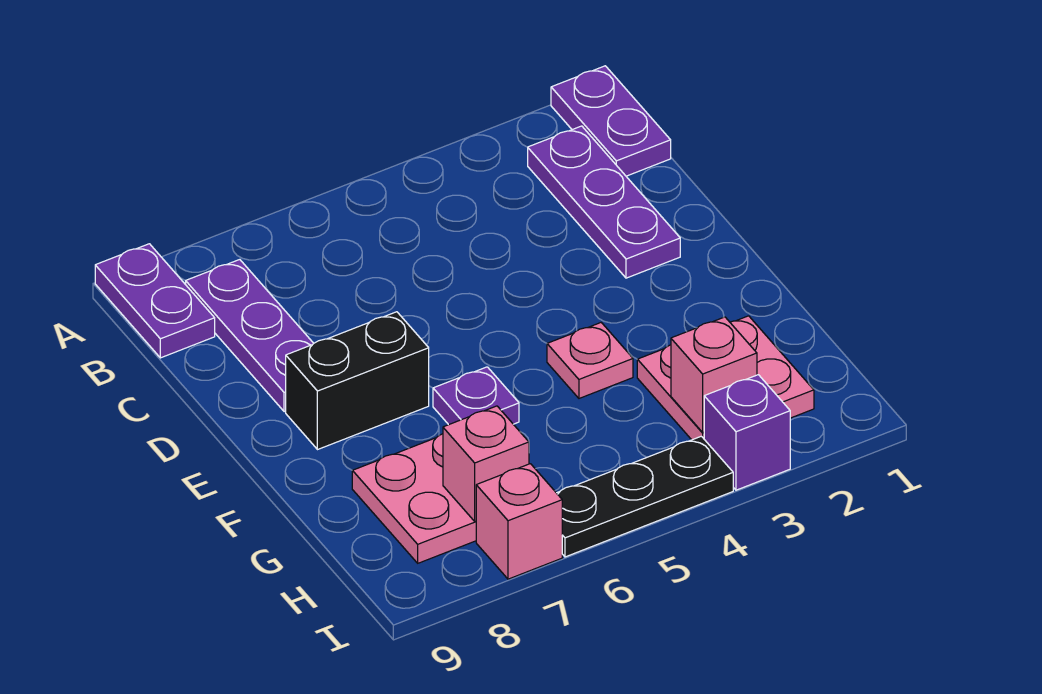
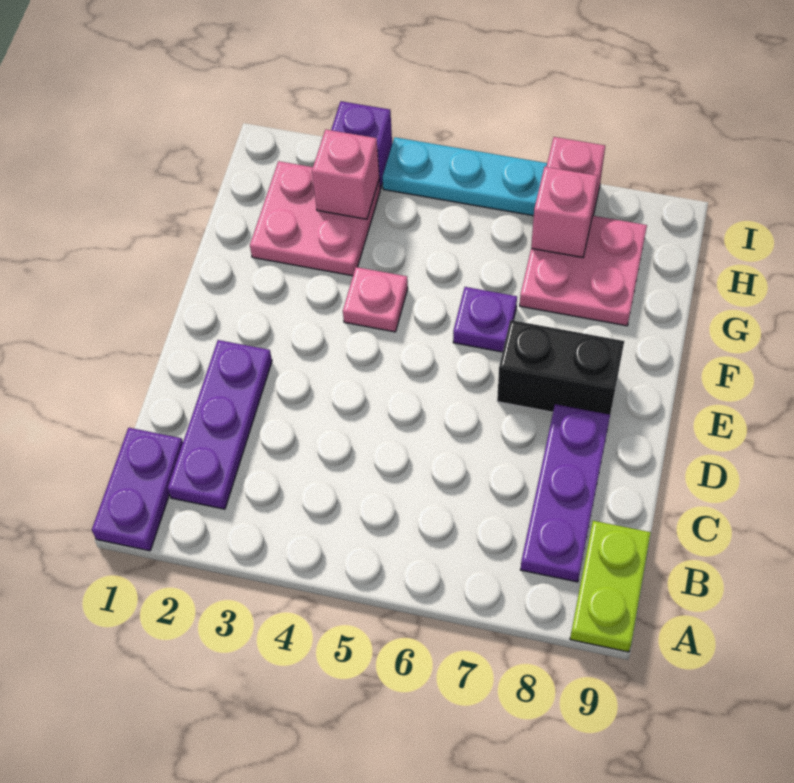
purple 1x2 plate [95,244,215,358] -> lime 1x2 plate [570,521,651,652]
black 1x3 plate [557,436,733,557] -> cyan 1x3 plate [383,137,547,216]

